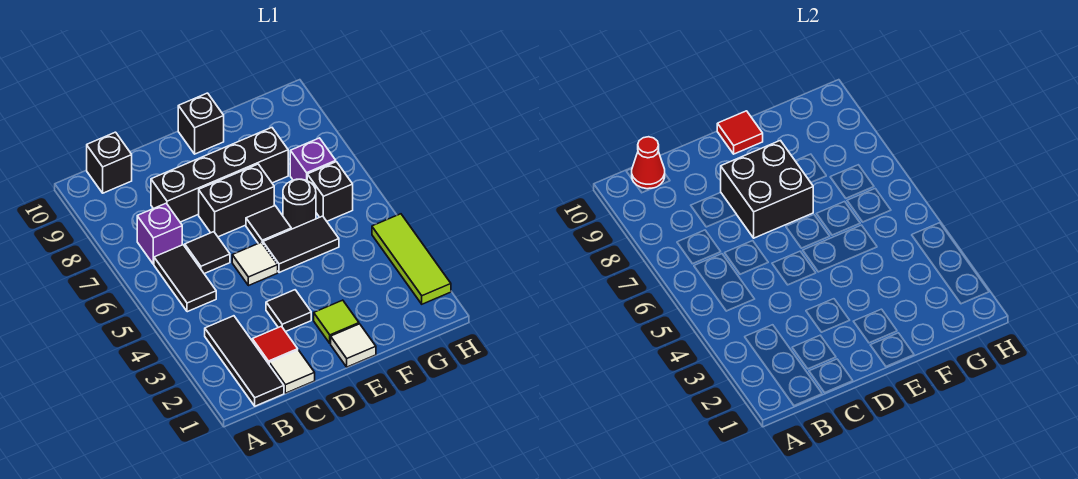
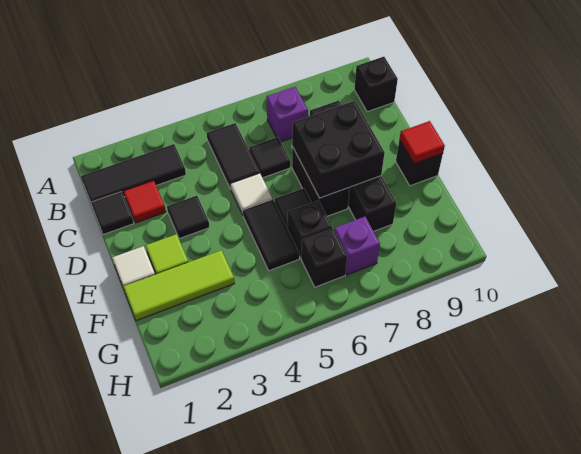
black 1x2 tile [154,245,216,312] -> black 1x2 tile turned to [207,123,260,189]
red 1x1 cone [632,137,665,189] -> none
white 1x1 tile [269,350,315,393] -> black 1x1 tile [91,192,134,235]
black 1x1 round brick [283,179,316,229] -> black 1x1 brick [288,201,332,258]
lime 1x3 tile [372,214,451,304] -> lime 1x3 tile moved to [123,250,235,321]

